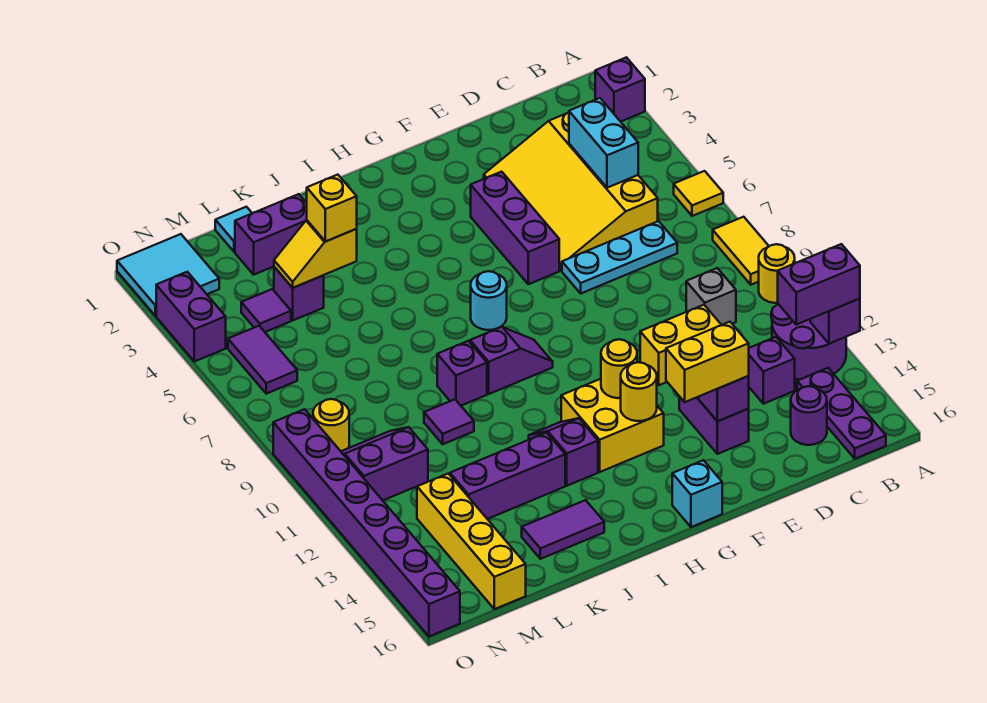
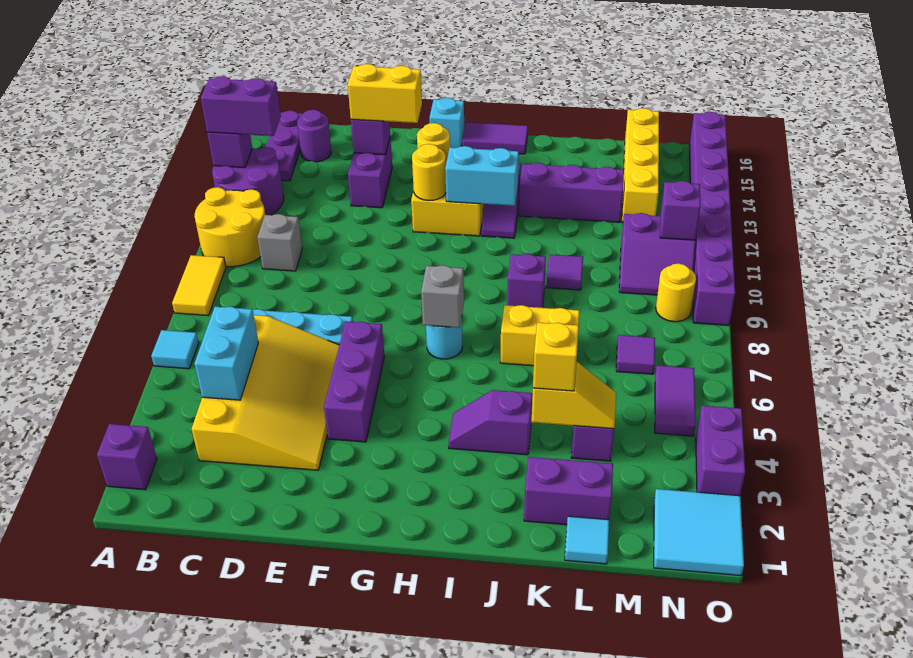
yellow 1x1 tile [674,171,723,216] -> cyan 1x1 tile [151,330,199,369]
yellow 1x1 round brick [759,244,795,303] -> yellow 2x2 round brick [195,187,265,267]
purple 1x1 brick [749,337,795,404] -> purple 1x1 brick moved to [660,181,701,240]
yellow 1x2 brick [640,305,721,385] -> yellow 1x2 brick moved to [500,305,580,366]
none -> grey 1x1 brick [421,265,464,328]
purple 1x2 slope [470,327,553,394] -> purple 1x2 slope moved to [449,390,532,455]
none -> cyan 1x2 brick [445,146,519,206]
purple 1x2 tile [522,500,604,559] -> purple 1x2 tile moved to [462,122,528,154]
purple 1x1 tile [241,289,291,332] -> purple 1x1 tile moved to [616,335,655,374]

